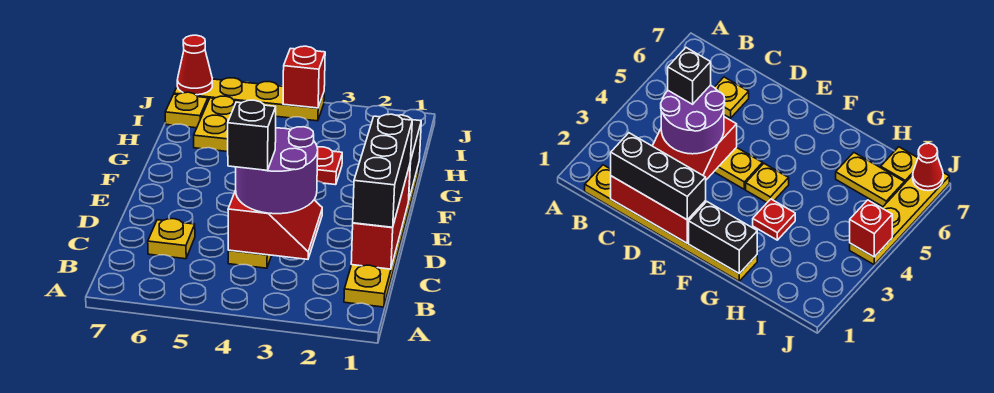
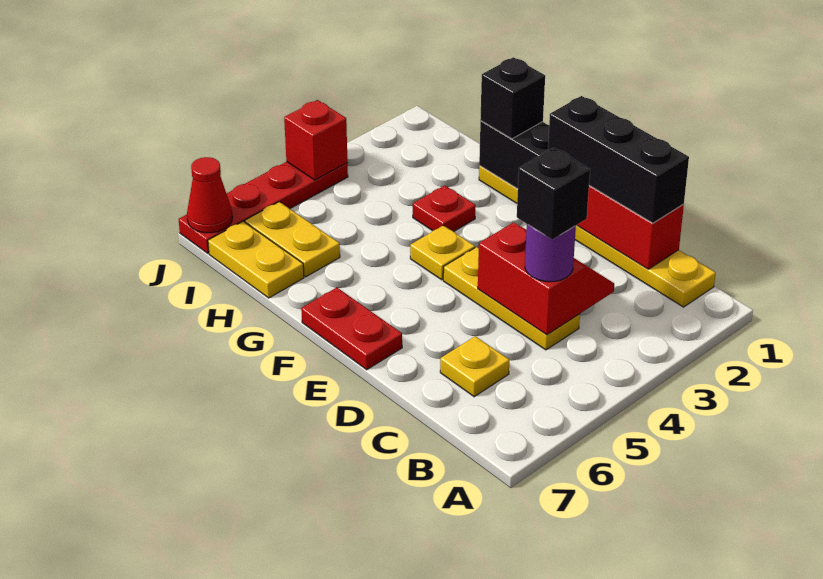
purple 2x2 round brick [236,127,318,214] -> purple 1x1 round brick [525,224,576,282]
none -> red 1x2 plate [301,288,402,370]
none -> black 1x1 brick [480,57,545,139]
yellow 1x1 plate [165,92,208,128] -> yellow 1x2 plate [208,221,304,298]
yellow 1x4 plate [174,78,324,121] -> red 1x4 plate [179,162,348,253]

